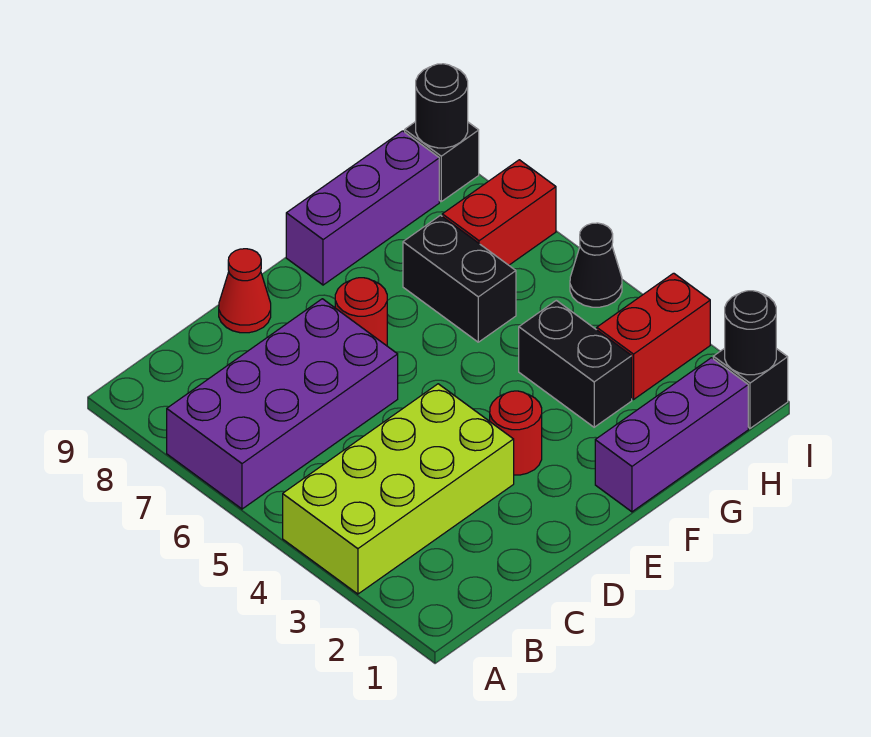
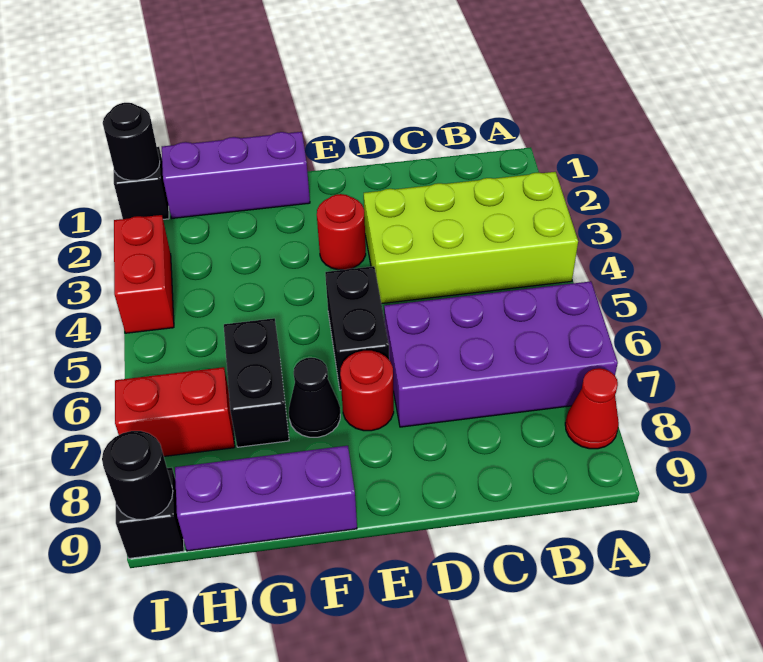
red 1x1 cone [219,249,271,333] -> red 1x1 cone moved to [565,368,619,449]
black 1x2 brick [519,300,632,427] -> black 1x2 brick moved to [325,266,389,390]
red 1x2 brick [597,273,710,399] -> red 1x2 brick turned to [114,215,174,333]
black 1x1 cone [570,223,622,307] -> black 1x1 cone moved to [289,358,340,437]

